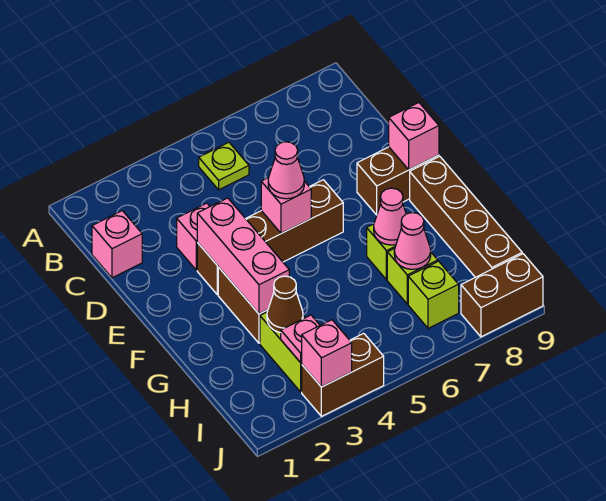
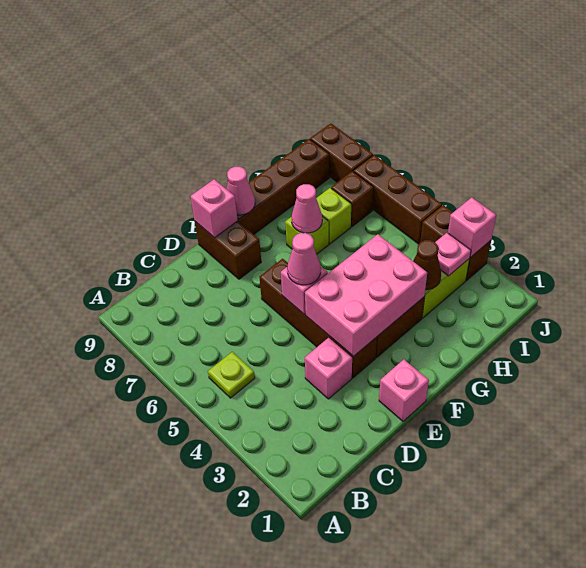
pink 1x1 brick [92,211,142,278] -> pink 1x1 brick moved to [379,359,429,421]
pink 1x3 brick [197,198,289,314] -> pink 2x3 brick [305,234,427,356]
pink 1x1 cone [394,213,431,269] -> pink 1x1 cone moved to [227,167,255,215]
lime 1x1 brick [408,261,459,328] -> brown 1x1 brick [331,171,374,226]
none -> brown 1x3 brick [353,155,442,244]

